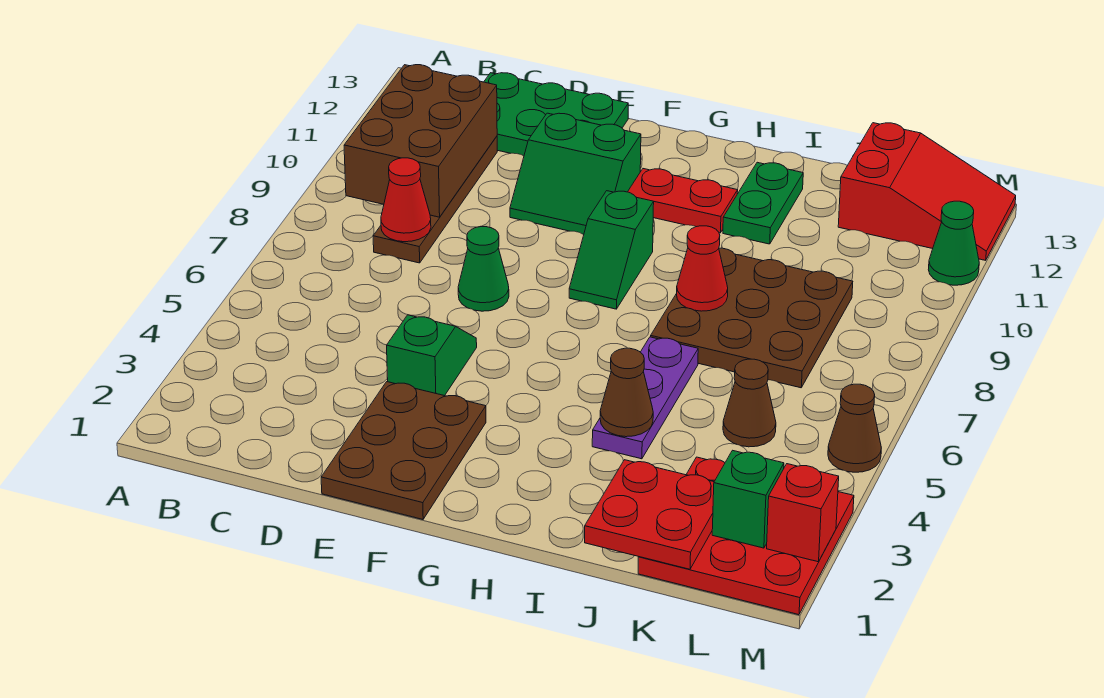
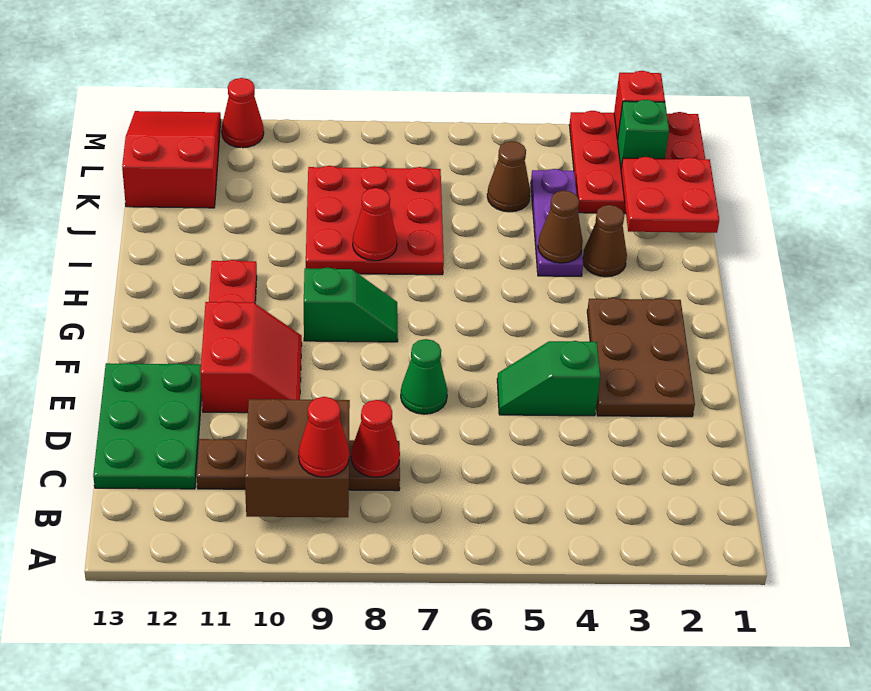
brown 2x3 brick [344,65,497,217] -> brown 2x2 brick [245,399,350,517]
none -> red 1x1 cone [299,397,349,477]
brown 2x3 plate [321,382,486,519] -> brown 2x3 plate turned to [587,298,695,417]
green 2x2 slope [510,113,641,234] -> red 2x2 slope [200,301,302,413]
purple 1x3 plate [592,337,698,459] -> purple 1x3 plate turned to [531,169,583,276]
brown 3x3 plate [651,248,853,388] -> red 3x3 plate [306,166,444,275]
green 1x2 plate [723,162,803,244] -> none
brown 1x1 cone [828,384,881,472] -> brown 1x1 cone moved to [583,205,627,277]
green 1x1 cone [928,201,979,285] -> red 1x1 cone [222,78,264,148]

